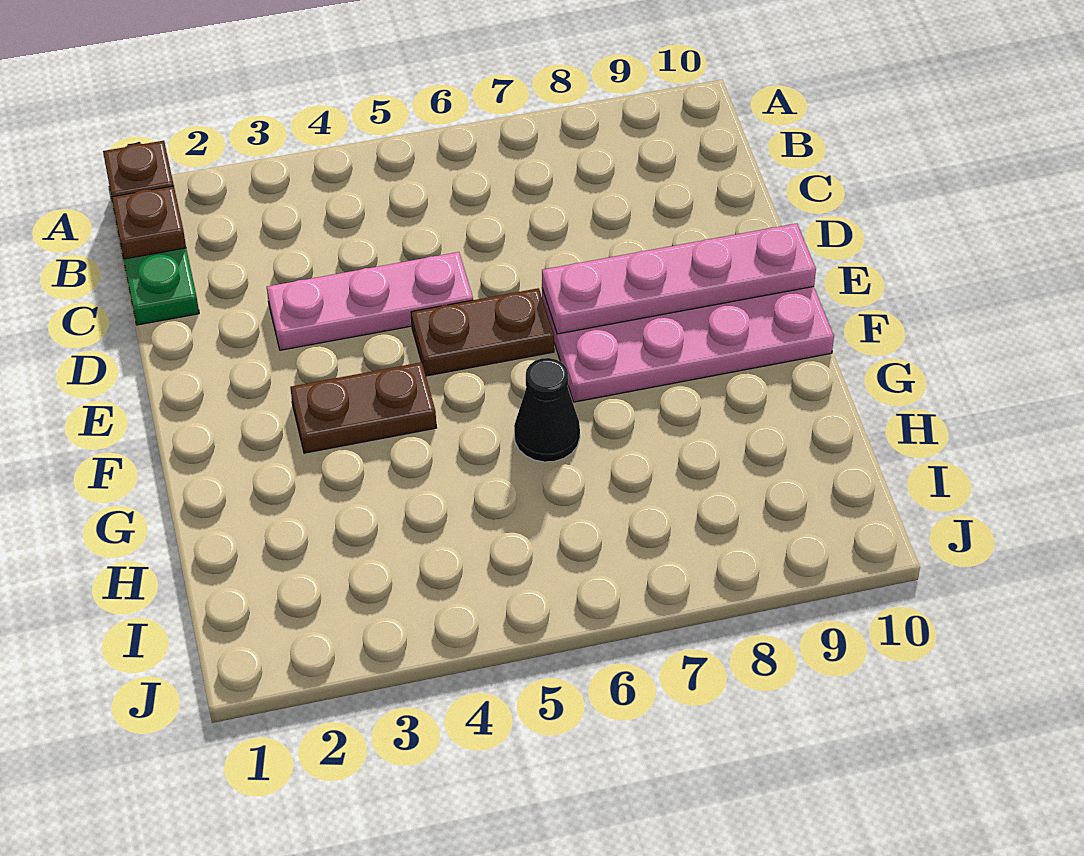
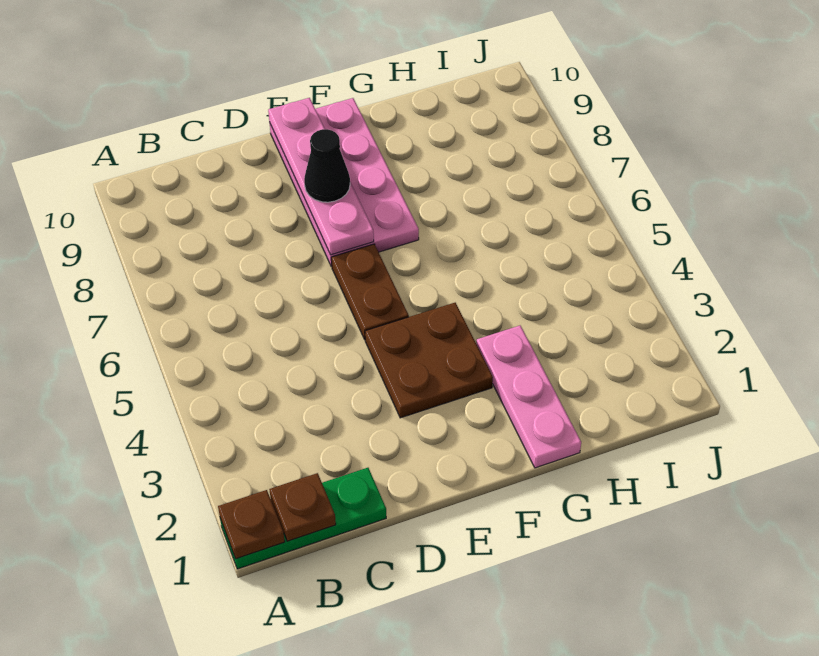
pink 1x3 plate [267,252,473,350] -> pink 1x3 plate moved to [476,326,581,468]
brown 1x2 plate [290,362,436,453] -> brown 2x2 plate [365,303,493,418]
black 1x1 cone [514,358,580,462] -> black 1x1 cone moved to [304,129,350,202]

